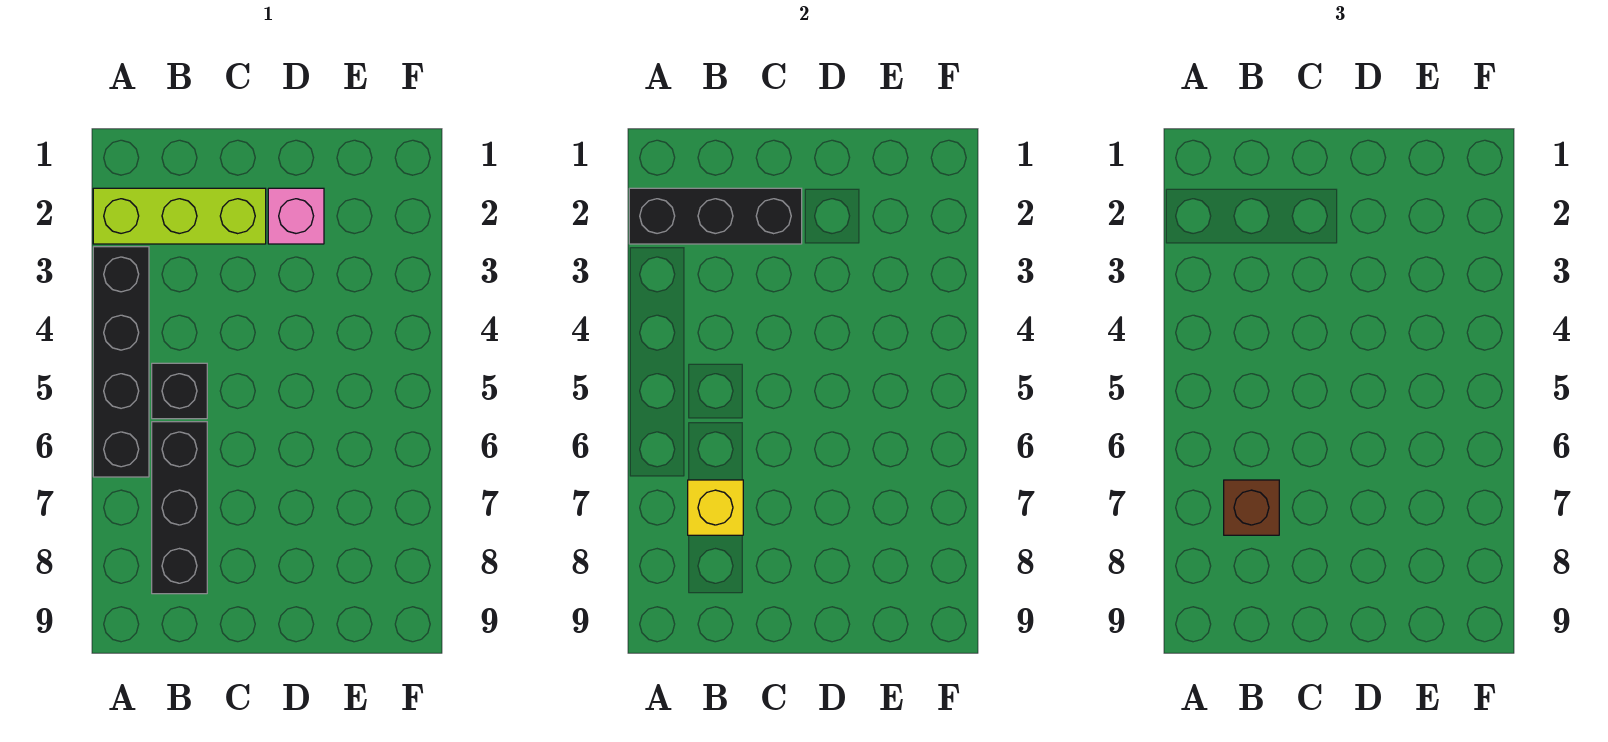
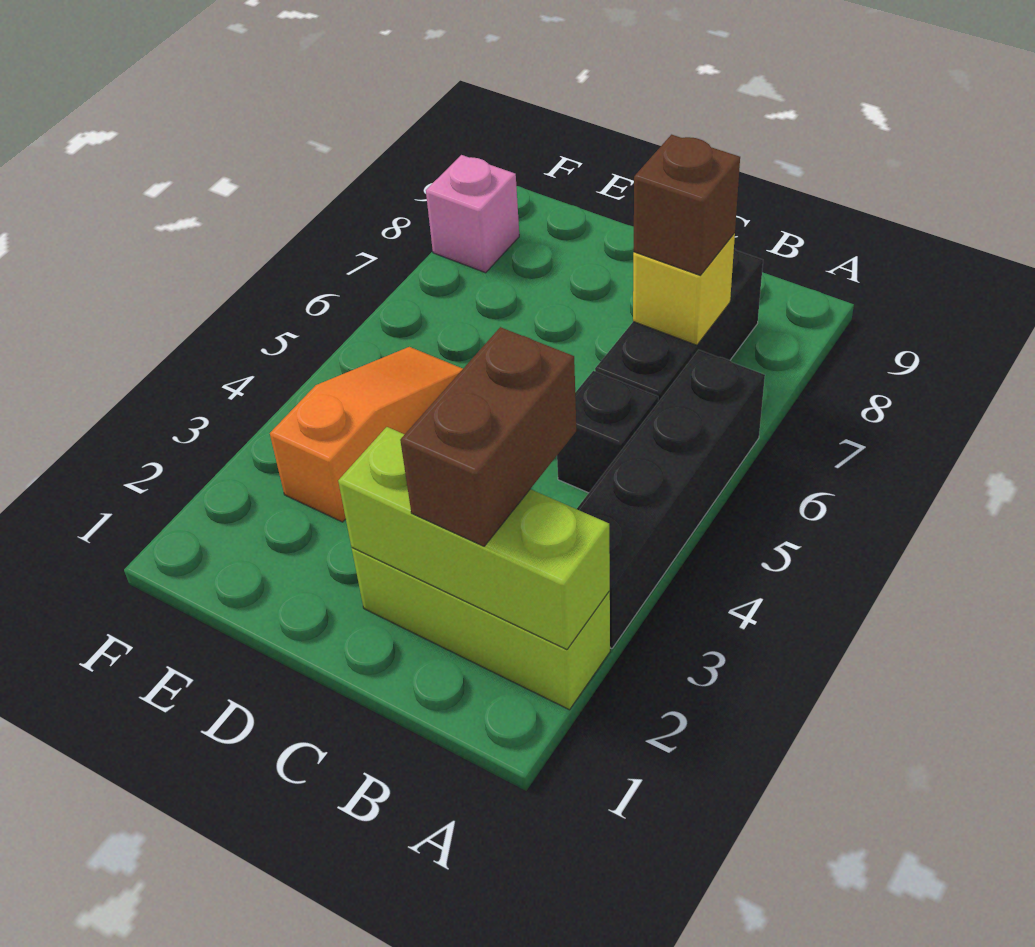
black 1x3 brick [629,188,802,244] -> lime 1x3 brick [338,427,610,650]
none -> brown 1x2 brick [400,327,576,546]
pink 1x1 brick [268,188,324,244] -> pink 1x1 brick moved to [426,155,519,273]
none -> orange 1x3 slope [270,347,463,522]

